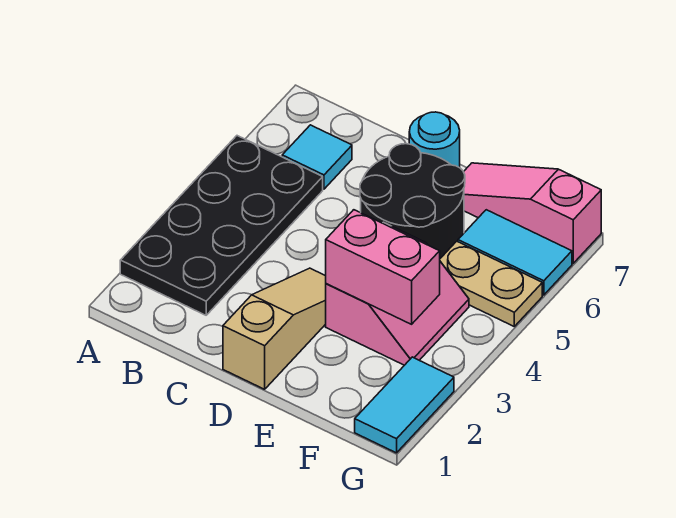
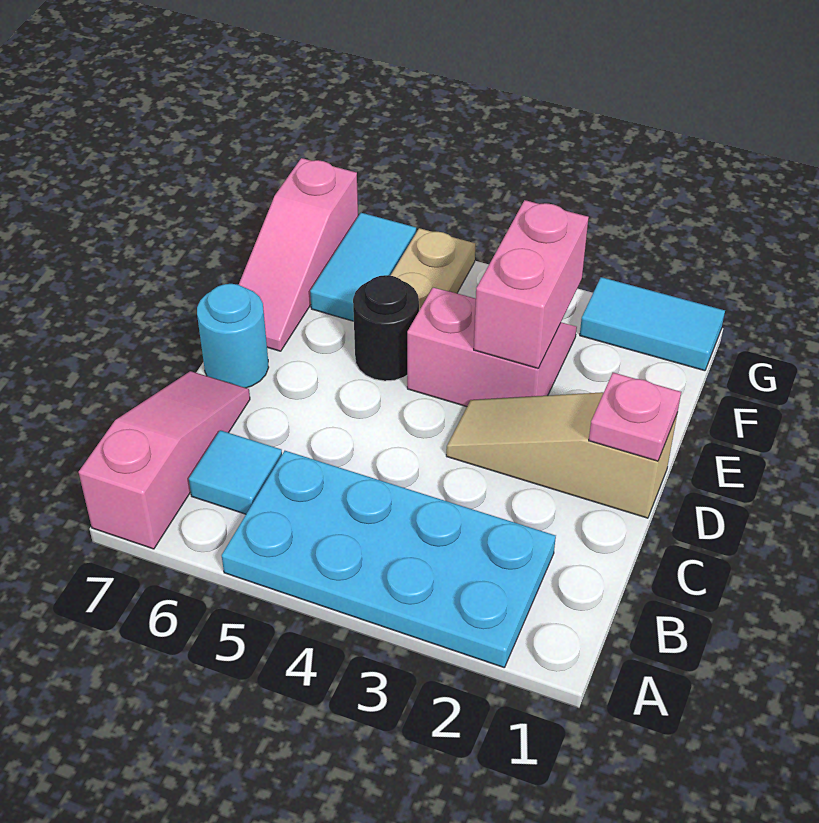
black 2x4 plate [120,136,323,315] -> cyan 2x4 plate [222,451,556,668]
none -> pink 1x3 slope [79,371,250,549]
none -> pink 1x1 plate [589,373,681,461]
black 2x2 round brick [360,144,465,258] -> black 1x1 round brick [353,275,419,381]

